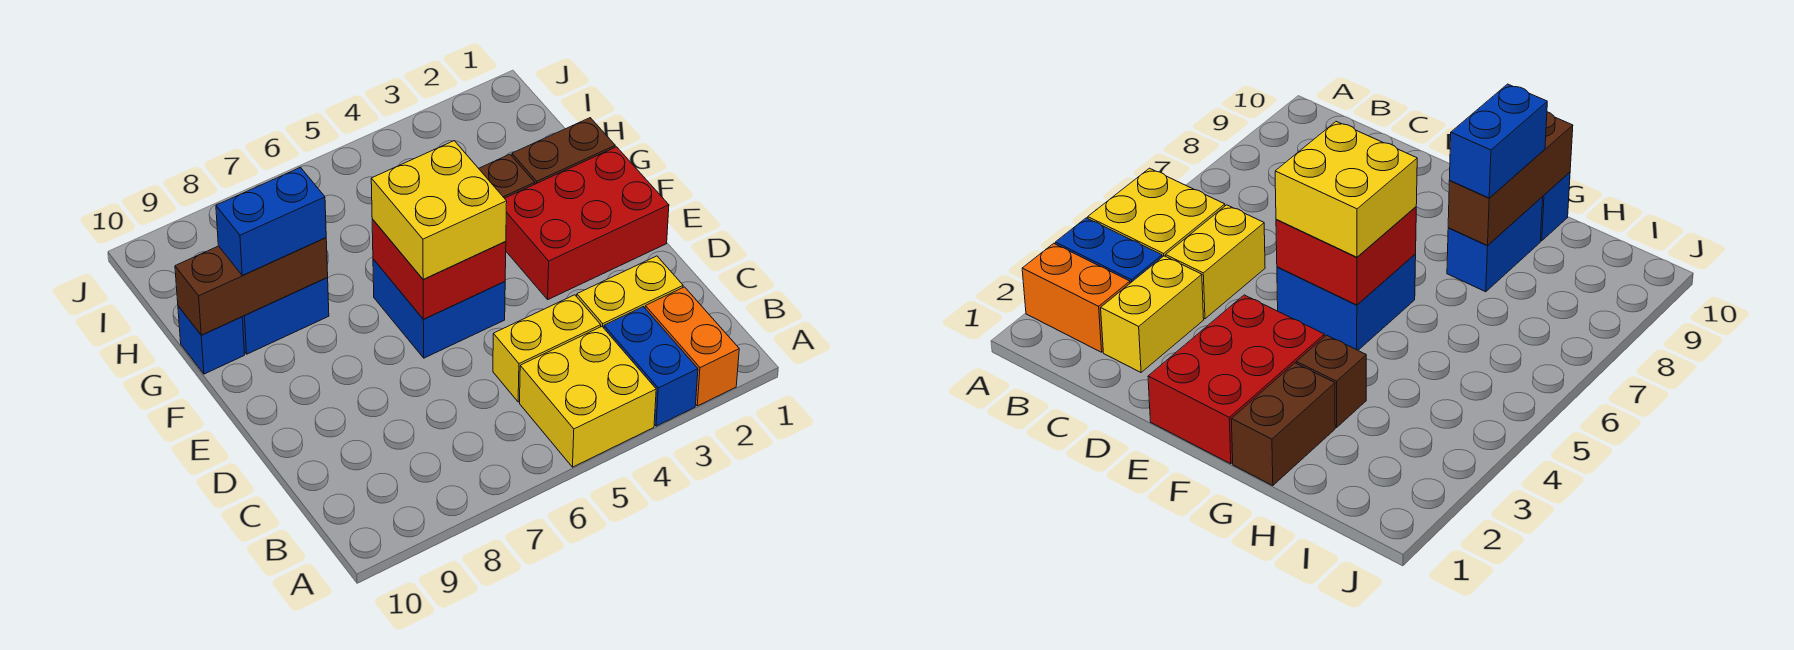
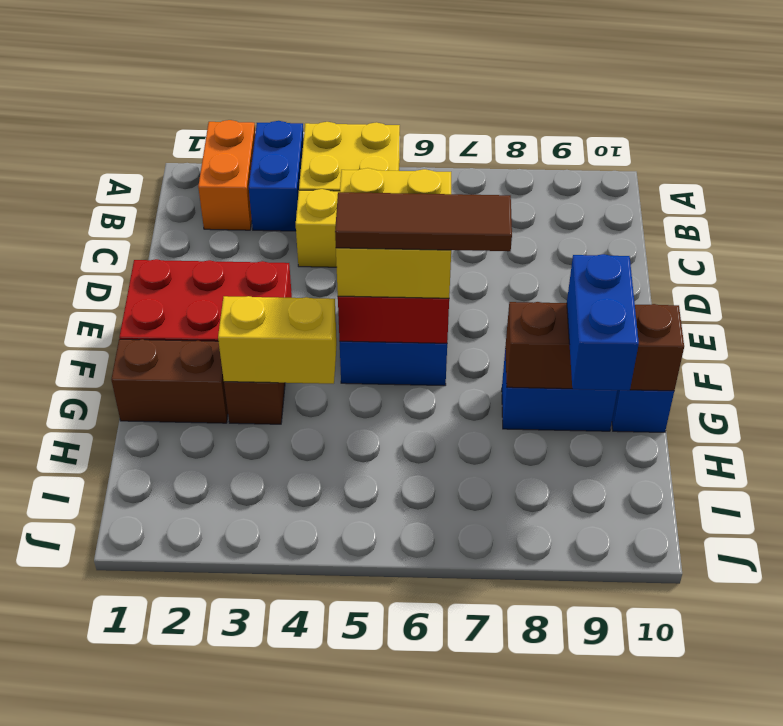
yellow 1x2 brick [577,256,683,328] -> yellow 1x2 brick moved to [218,296,337,384]
none -> brown 1x3 tile [335,192,512,251]
blue 1x2 brick [216,168,326,276] -> blue 1x2 brick turned to [567,254,639,391]

